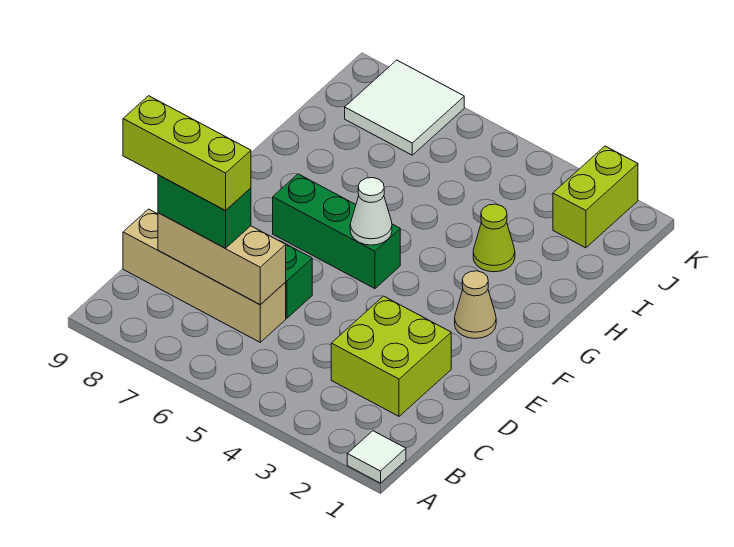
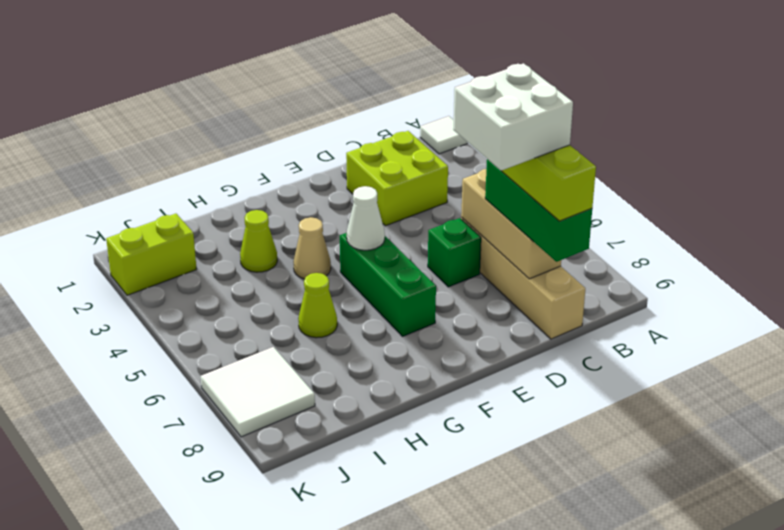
green 1x2 brick [158,175,251,248] -> green 1x3 brick [485,159,592,262]
none -> white 2x2 brick [453,63,573,171]
tan 1x1 cone [455,271,496,339] -> tan 1x1 cone moved to [293,217,331,279]
none -> lime 1x1 cone [298,273,337,338]

